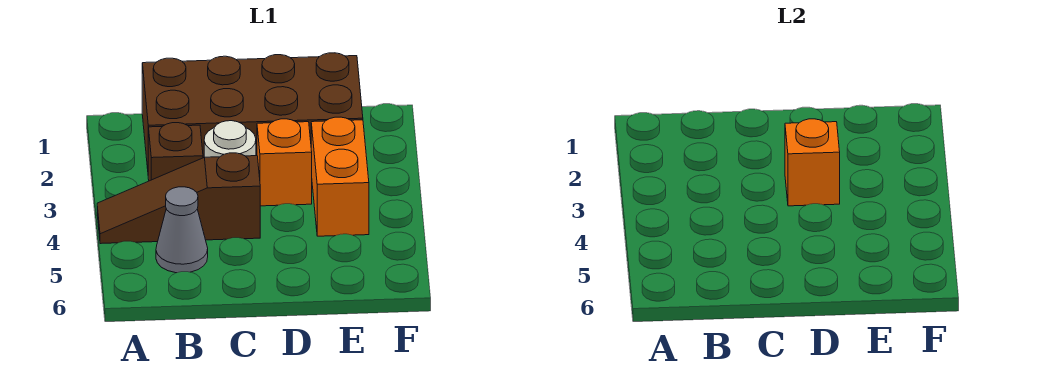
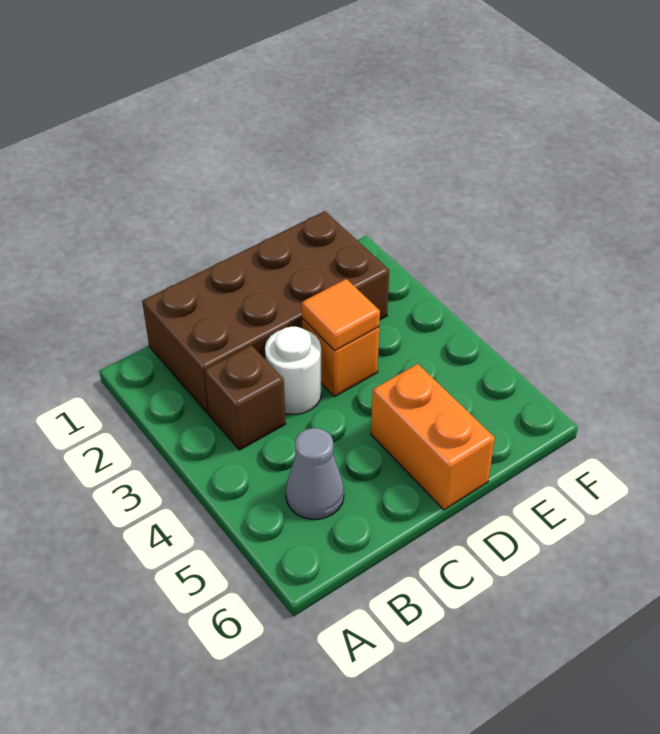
brown 1x3 slope [97,153,260,244] -> none
orange 1x1 brick [785,119,840,206] -> orange 1x1 tile [302,279,380,351]
orange 1x2 brick [311,117,369,236] -> orange 1x2 brick moved to [371,364,495,510]

